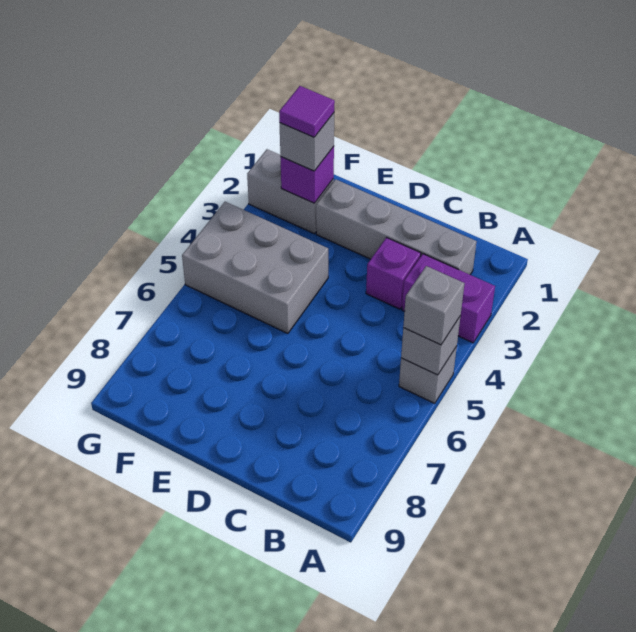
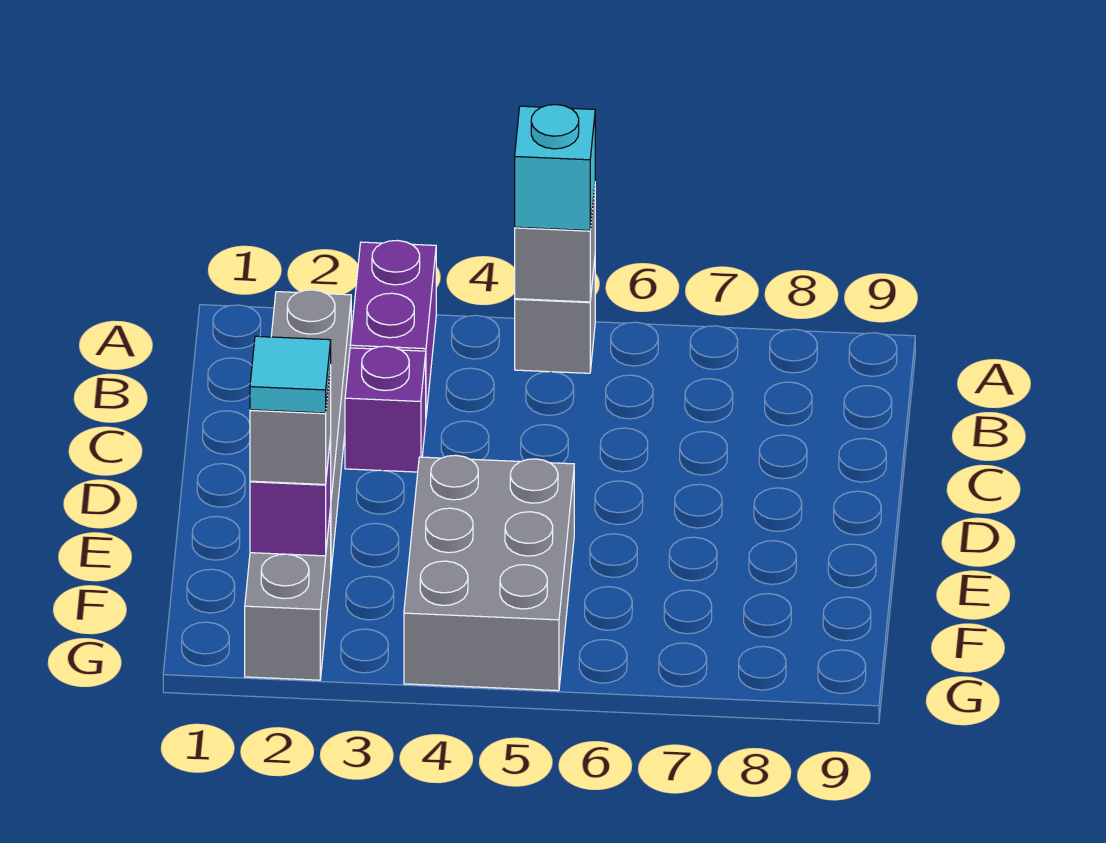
grey 1x1 brick [403,266,465,345] -> cyan 1x1 brick [515,105,595,230]
purple 1x1 tile [279,86,335,137] -> cyan 1x1 tile [250,336,331,413]

